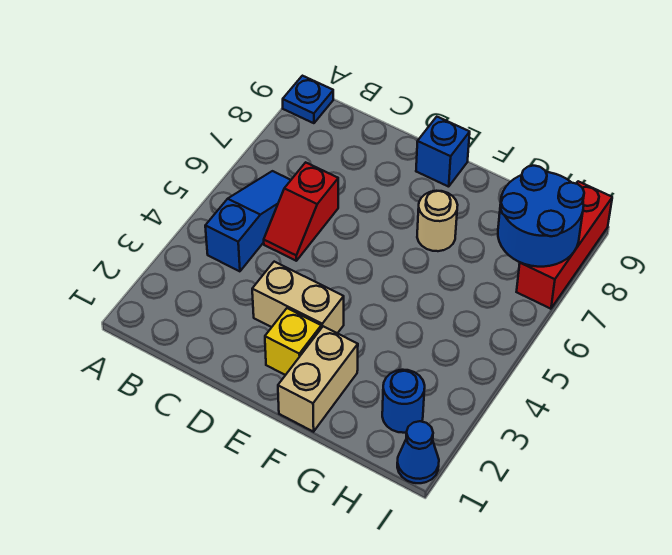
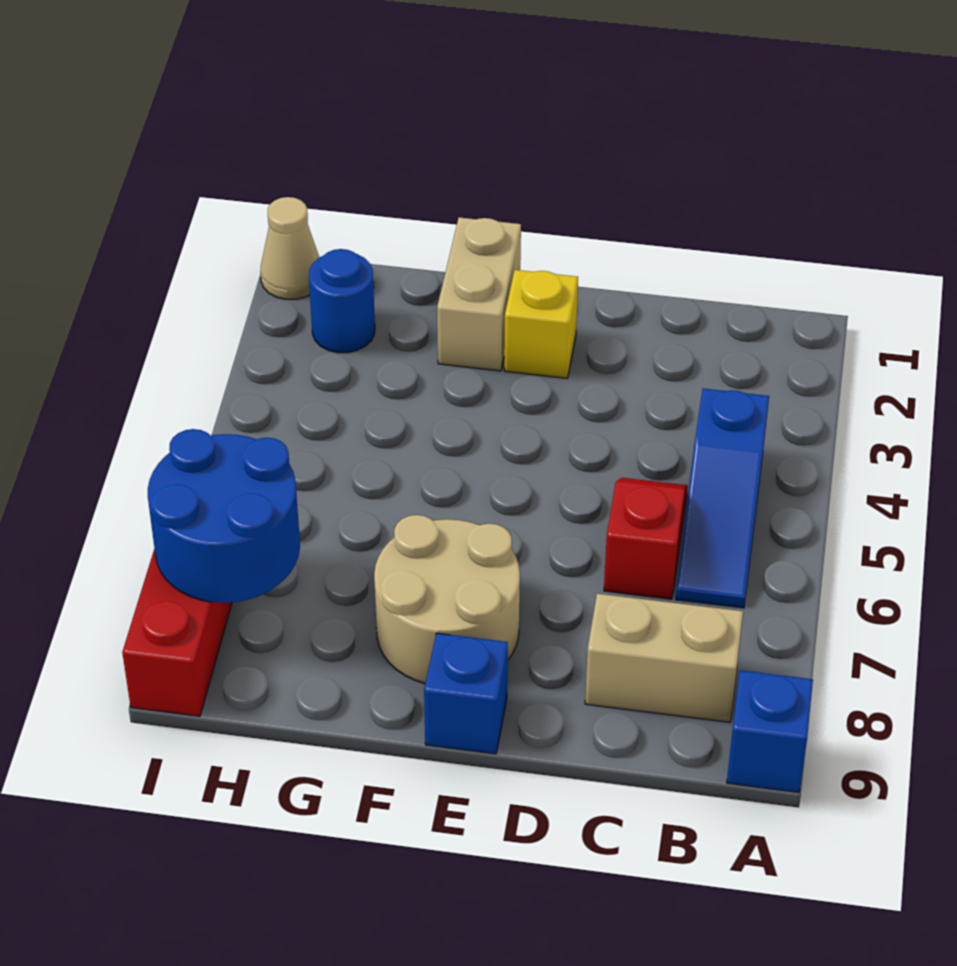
blue 1x1 plate [283,76,333,123] -> blue 1x1 brick [727,670,813,792]
tan 1x2 brick [252,262,344,333] -> tan 1x2 brick moved to [585,594,743,722]
tan 1x1 round brick [417,191,458,251] -> tan 2x2 round brick [374,515,520,684]
blue 1x1 cone [397,421,439,483] -> tan 1x1 cone [260,197,319,299]

